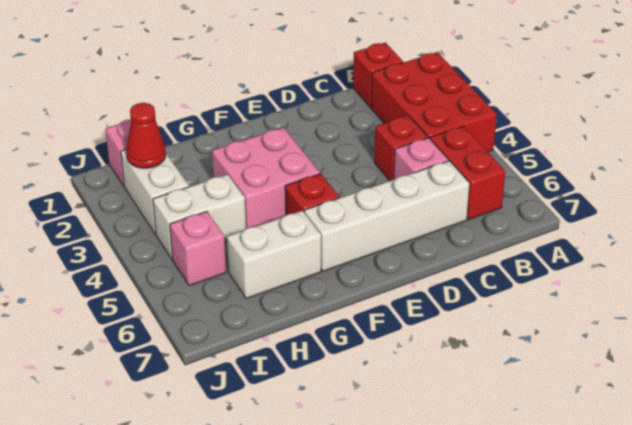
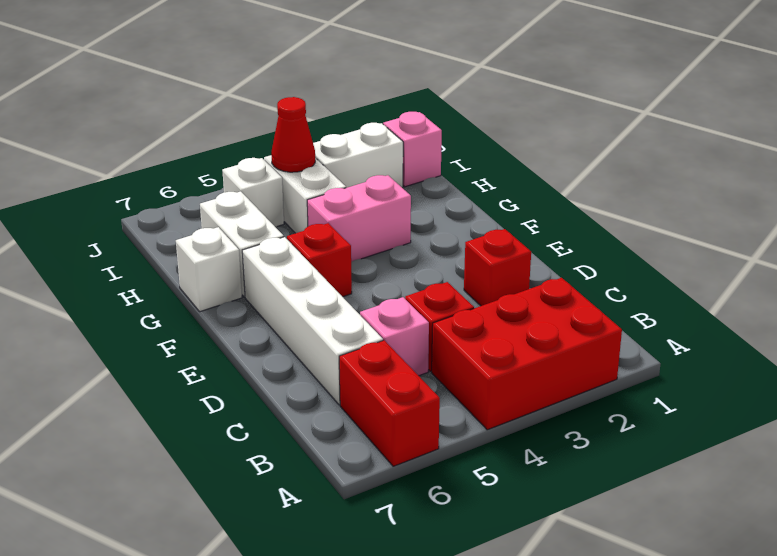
red 1x1 brick [353,42,403,107] -> red 1x1 brick moved to [464,229,531,306]
red 1x2 brick [430,126,505,219] -> red 1x2 brick turned to [339,340,440,466]
pink 2x2 brick [212,127,320,229] -> pink 1x2 brick [307,175,411,262]
none -> white 1x1 brick [176,227,242,312]
red 1x1 cone [126,103,166,168] -> red 1x1 cone moved to [271,97,315,172]
pink 1x1 brick [170,211,226,286] -> white 1x1 brick [222,158,284,227]

